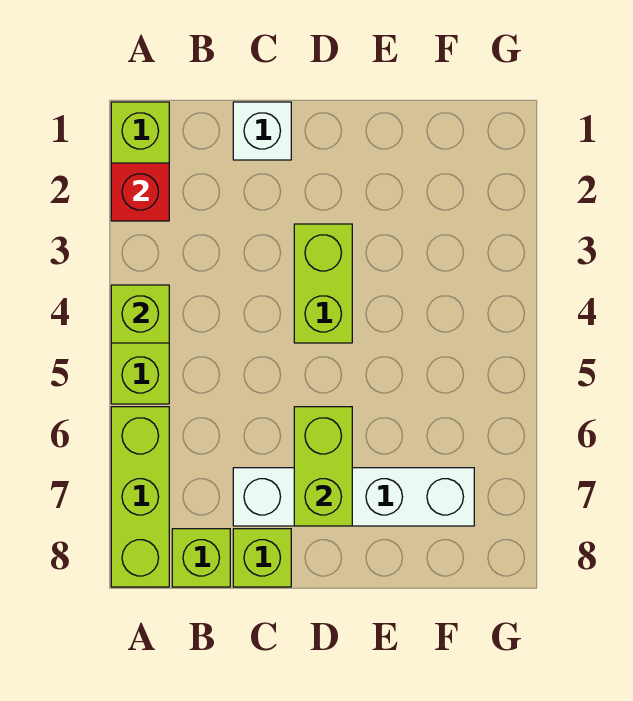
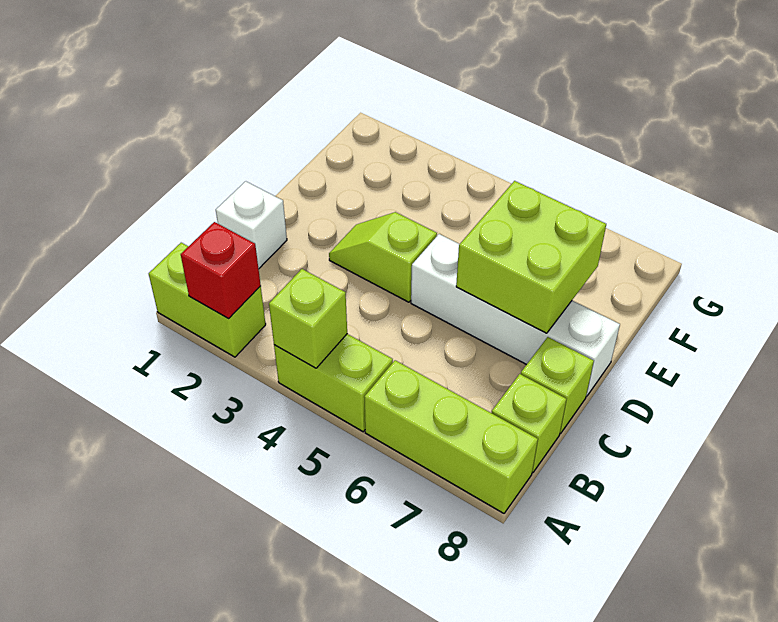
white 1x4 brick [233,468,474,526] -> white 1x4 brick turned to [411,234,620,396]
lime 1x2 brick [294,224,352,343] -> lime 1x2 slope [329,212,437,302]
lime 1x2 brick [294,407,352,526] -> lime 2x2 brick [456,181,606,333]

